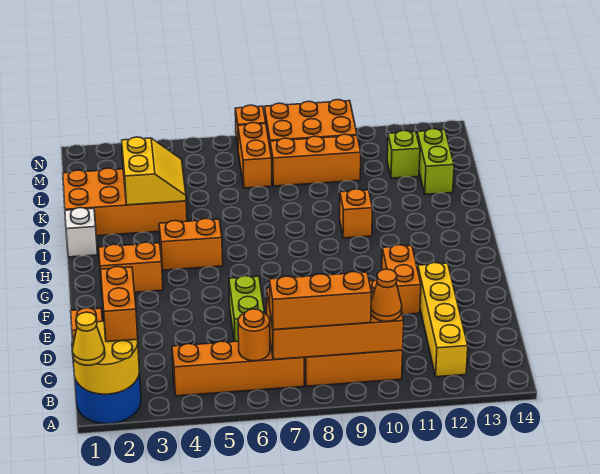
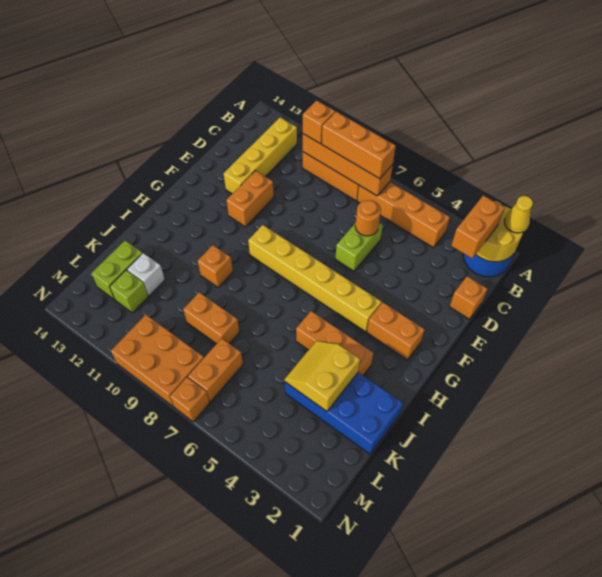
orange 1x1 round brick [238,309,270,361] -> orange 1x1 round brick moved to [355,200,381,236]
orange 2x4 brick [267,279,404,360] -> orange 1x4 brick [303,134,393,196]
orange 1x1 cone [371,269,402,321] -> orange 1x1 brick [303,100,335,144]
none -> yellow 1x6 brick [248,225,382,332]
orange 1x2 brick [159,218,223,270] -> orange 1x2 brick moved to [183,292,240,344]
white 1x1 brick [65,208,97,257] -> white 1x1 brick moved to [127,253,165,296]
orange 2x4 brick [63,168,187,236] -> blue 2x4 brick [285,372,403,454]
orange 1x3 brick [270,134,361,186] -> orange 1x3 brick moved to [296,311,373,375]

